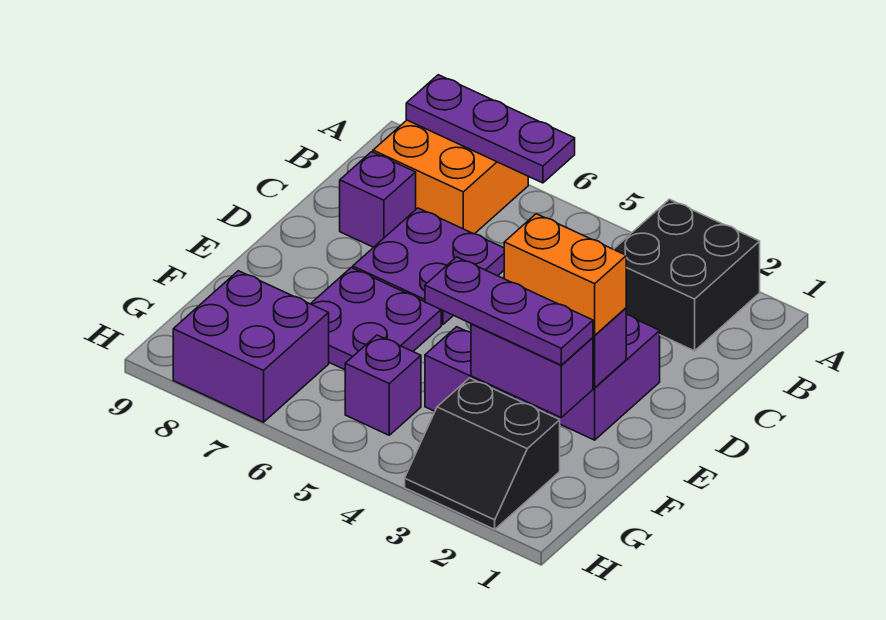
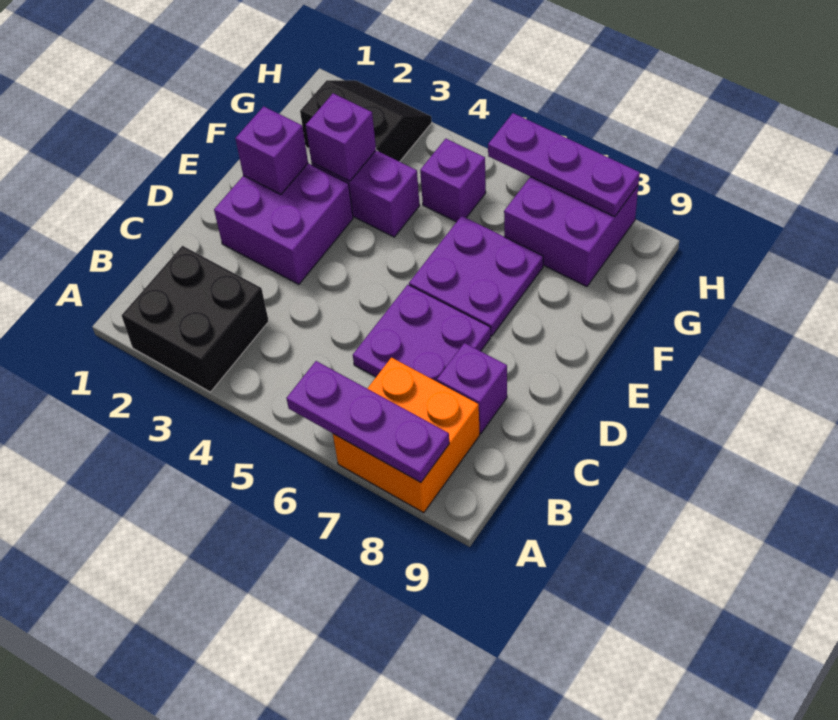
orange 1x2 brick [504,214,626,335] -> none
purple 1x2 brick [471,324,593,417] -> purple 1x1 brick [306,93,376,181]
purple 1x3 plate [425,257,593,365] -> purple 1x3 plate moved to [488,113,640,217]

